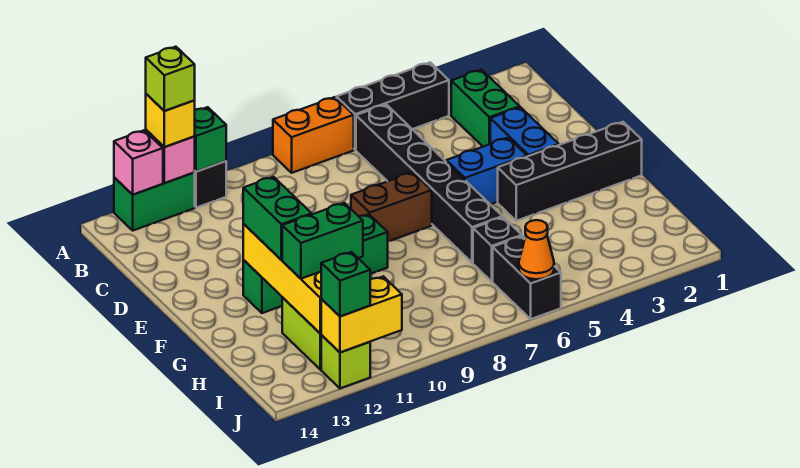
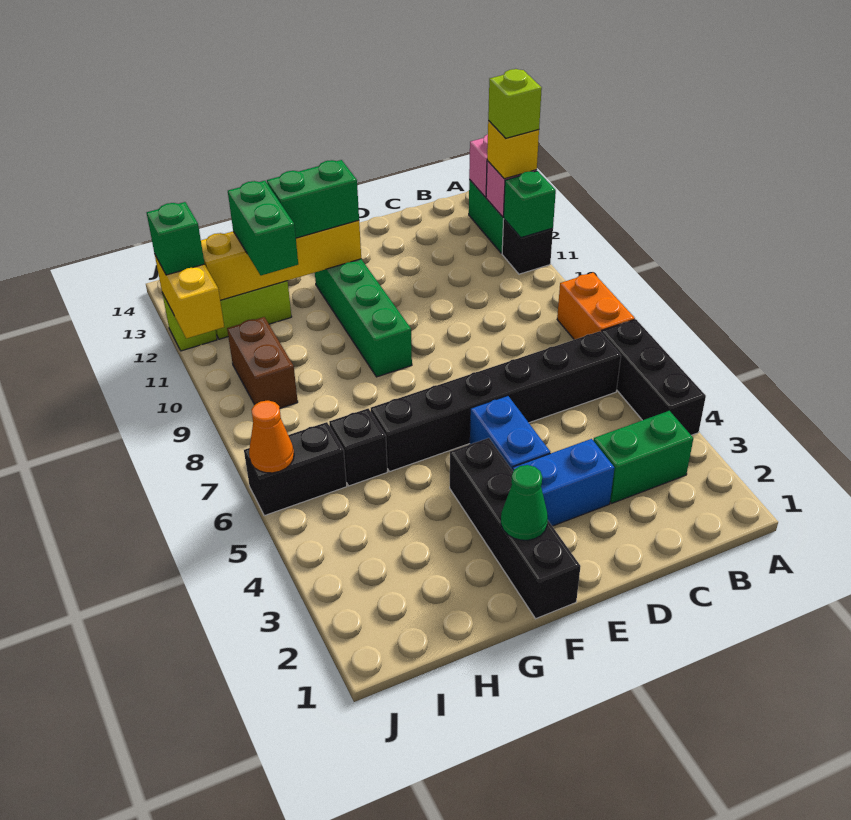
brown 1x2 brick [351,172,432,241] -> brown 1x2 brick moved to [227,317,298,408]
none -> green 1x1 cone [501,465,548,540]

